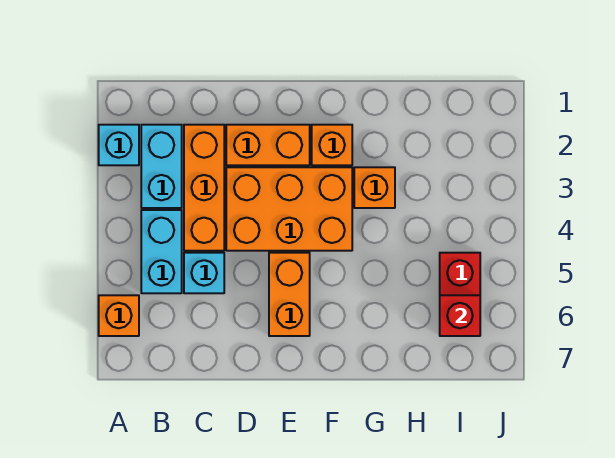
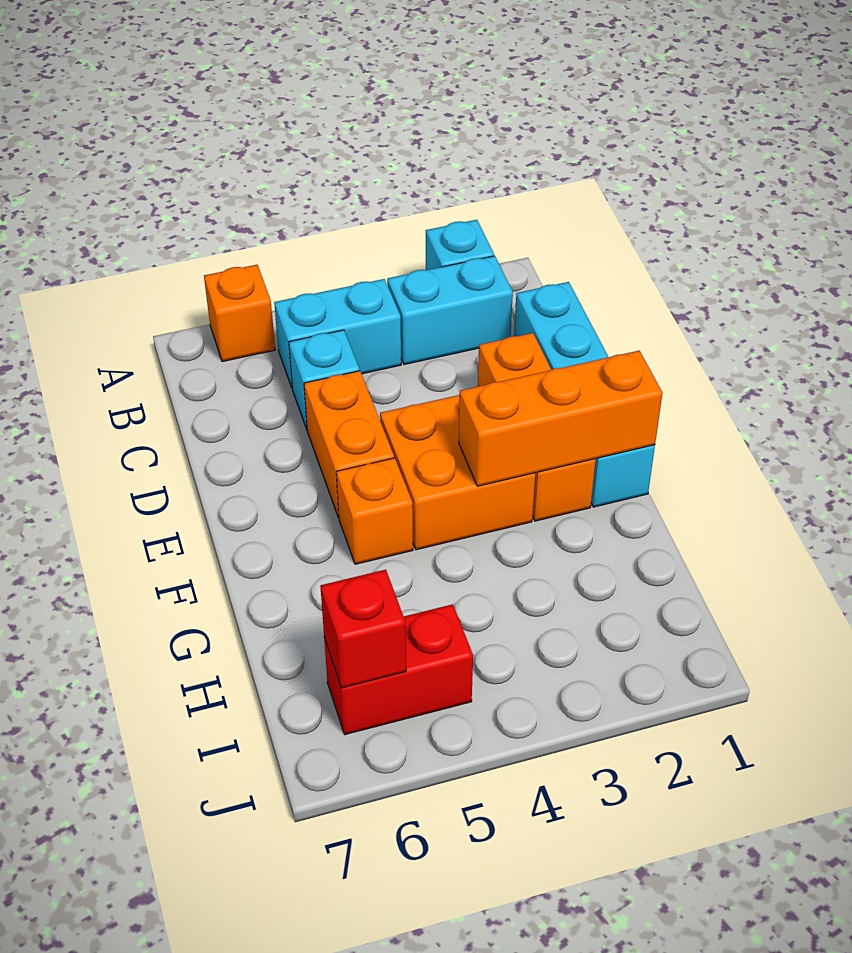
none -> cyan 1x4 brick [514,282,655,507]
orange 1x3 brick [184,125,224,251] -> orange 1x3 brick moved to [459,350,662,486]
orange 2x3 brick [226,167,352,251] -> orange 2x2 brick [380,395,535,550]
orange 1x2 brick [269,253,310,336] -> orange 1x2 brick turned to [304,371,394,518]
orange 1x1 brick [354,167,395,208] -> orange 1x1 brick moved to [336,458,413,564]

